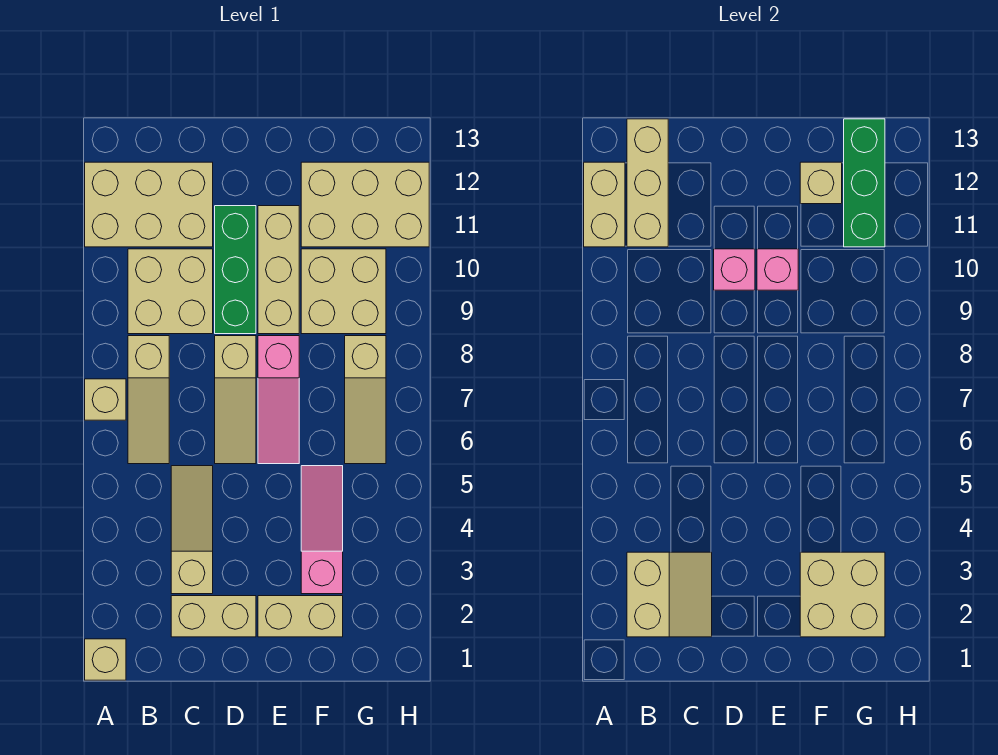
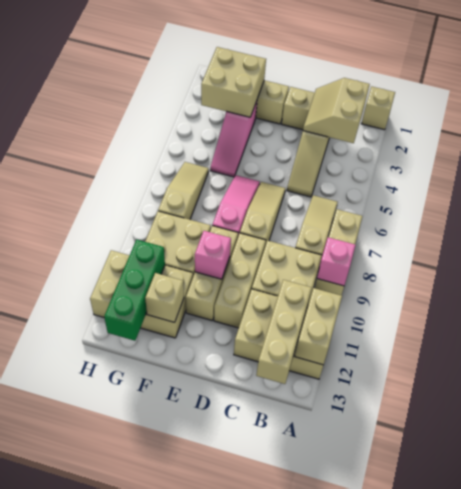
tan 1x1 brick [85,379,126,420] -> tan 1x3 brick [315,209,363,296]
green 1x3 brick [215,206,256,334] -> tan 1x3 brick [214,233,266,328]
pink 1x1 brick [714,249,755,290] -> pink 1x1 brick moved to [317,237,355,286]

